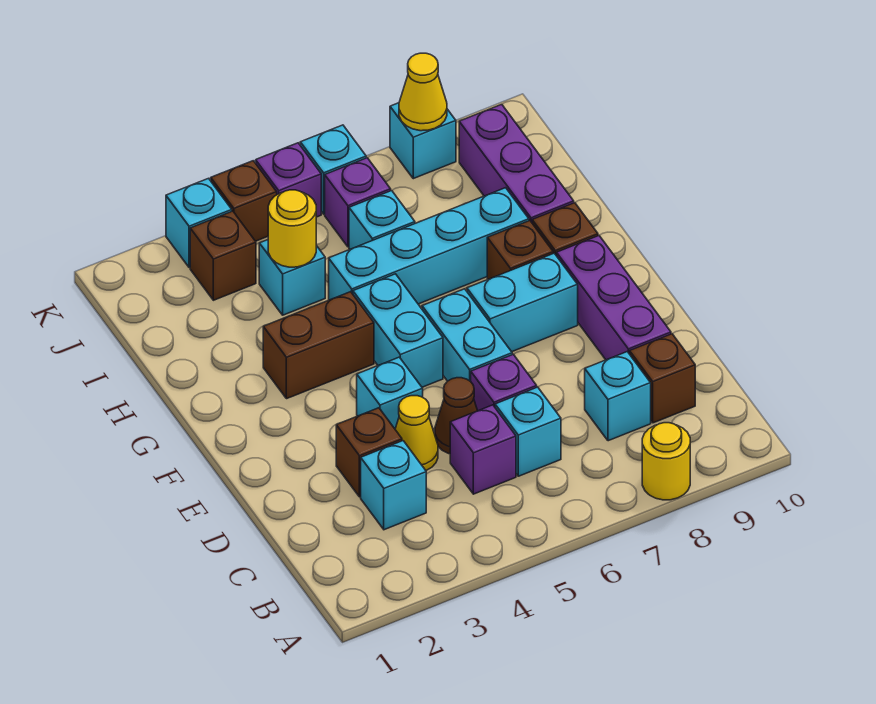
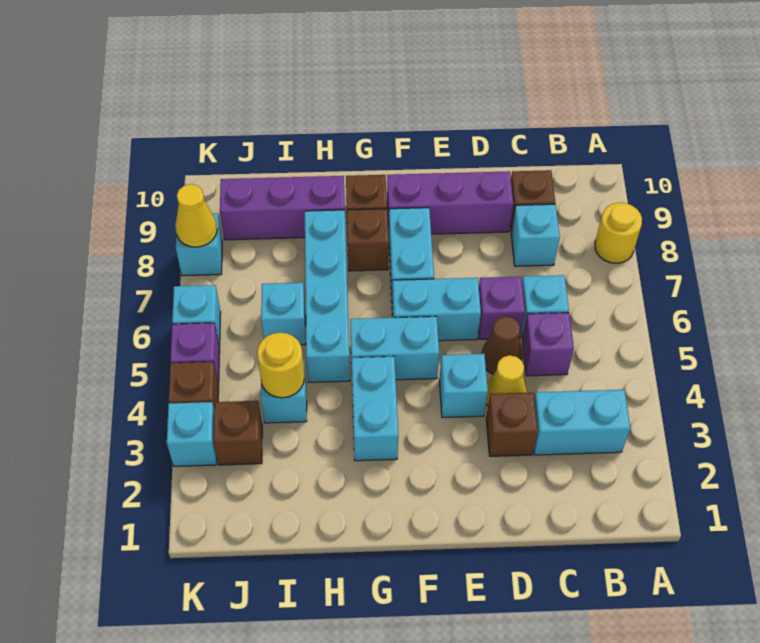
cyan 1x1 brick [361,441,426,530] -> cyan 1x2 brick [534,390,630,455]
brown 1x2 brick [263,292,374,399] -> cyan 1x2 brick [352,356,398,461]
purple 1x1 brick [325,158,391,247] -> none

